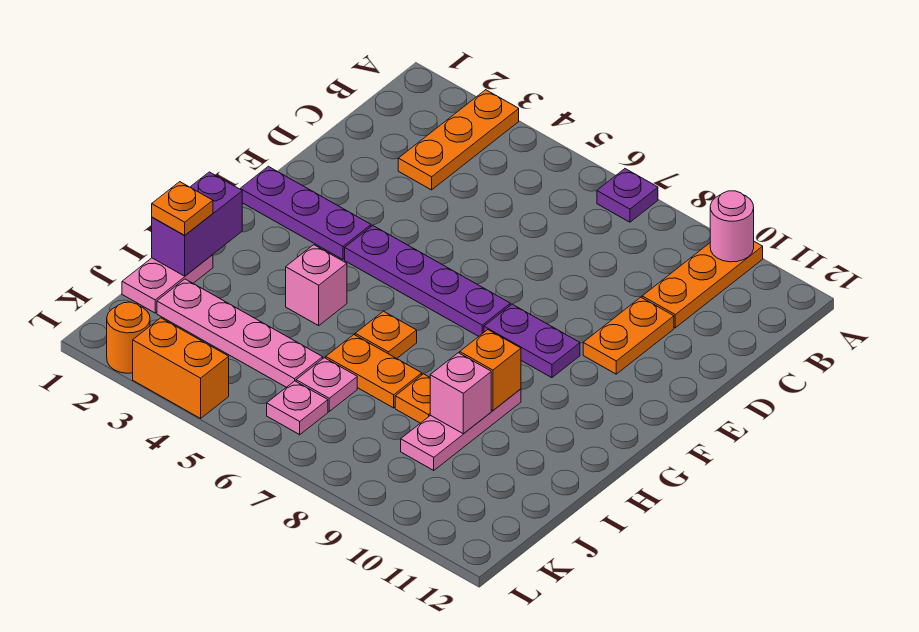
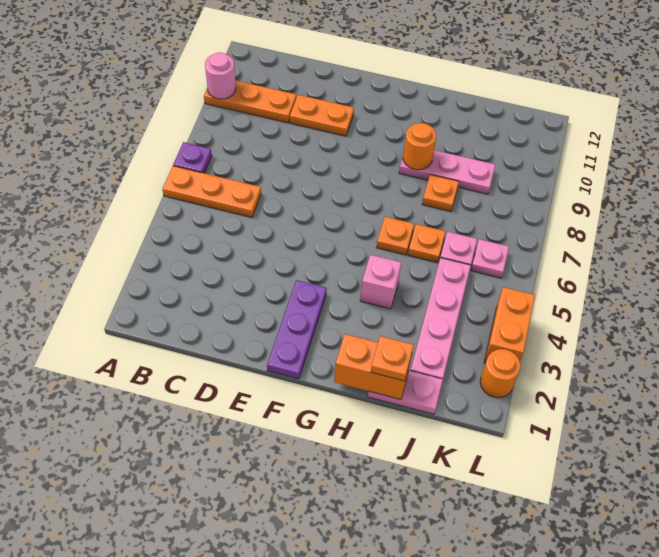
orange 1x3 plate [398,90,519,190] -> orange 1x3 plate moved to [163,166,261,217]
purple 1x4 plate [345,226,510,336] -> none
purple 1x2 plate [484,304,580,378] -> none
purple 1x2 brick [152,172,242,276] -> orange 1x2 brick [334,334,412,399]
orange 1x1 brick [460,330,521,410] -> orange 1x1 round brick [403,123,436,170]
orange 1x2 plate [326,335,422,408] -> orange 1x1 plate [408,224,446,263]
pink 1x1 brick [430,353,491,434] -> none

